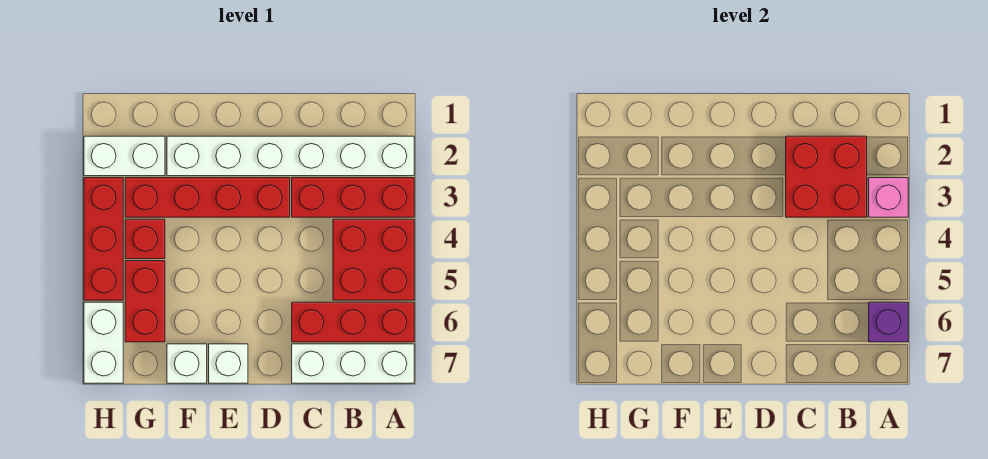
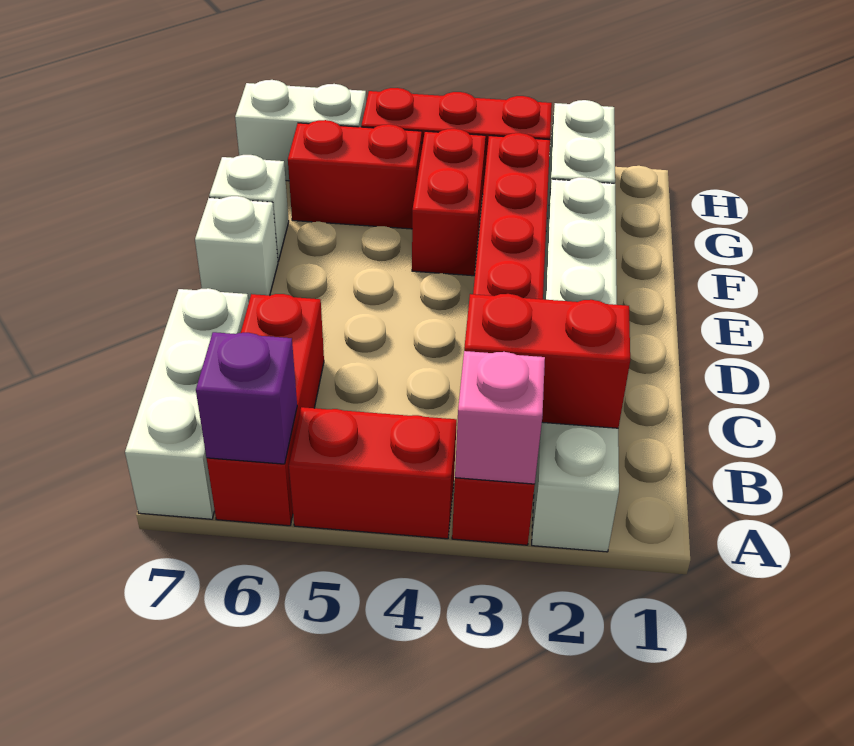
red 2x2 brick [333,219,414,300] -> red 1x2 brick [289,407,457,539]
red 2x2 brick [786,136,867,217] -> red 1x2 brick [464,294,630,428]
red 1x1 brick [125,219,165,259] -> red 1x2 brick [412,129,486,276]

